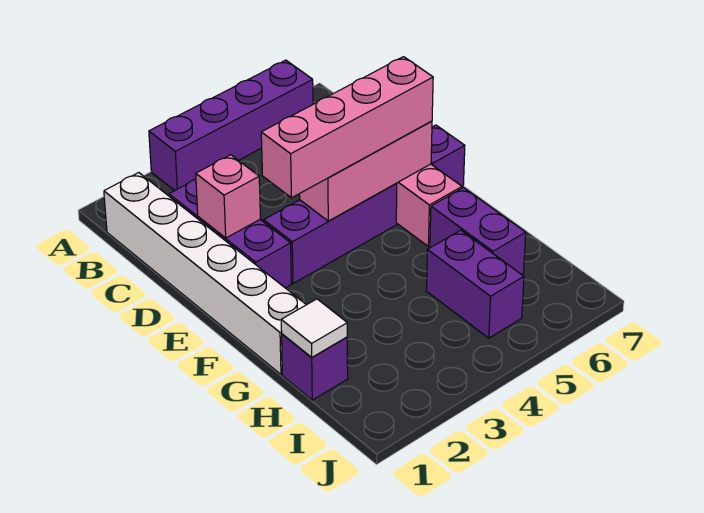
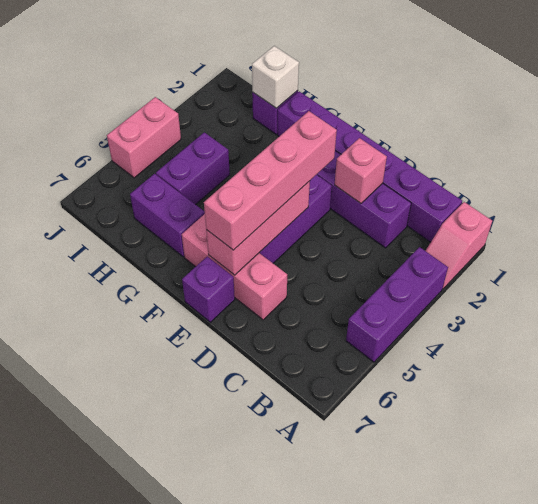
none -> pink 1x2 slope [426,202,492,289]
purple 1x4 brick [149,60,313,190] -> purple 1x3 brick [346,247,448,362]
white 1x6 brick [104,173,306,375] -> purple 1x6 brick [277,91,462,242]
white 1x1 tile [281,299,347,357] -> white 1x1 brick [252,46,299,108]
purple 1x2 brick [426,230,524,338] -> purple 1x2 brick turned to [156,132,230,205]
none -> pink 1x2 brick [107,97,181,178]

